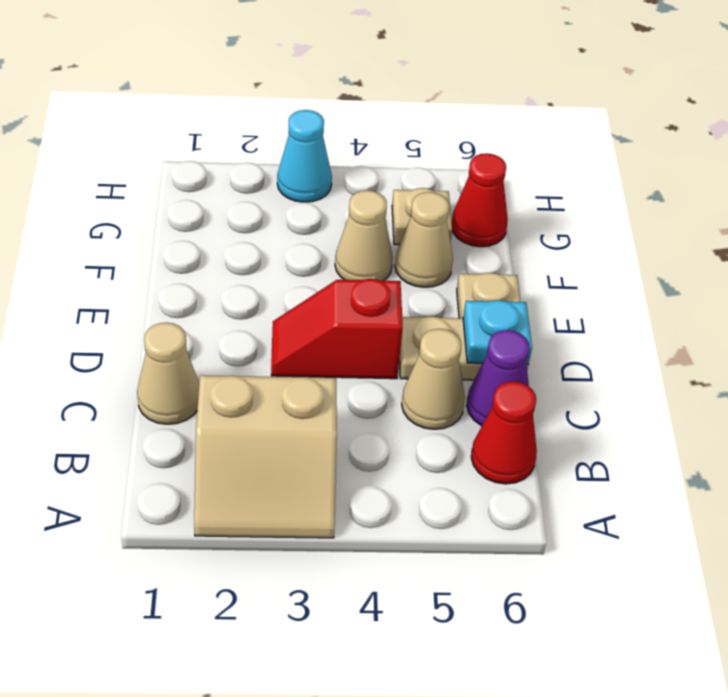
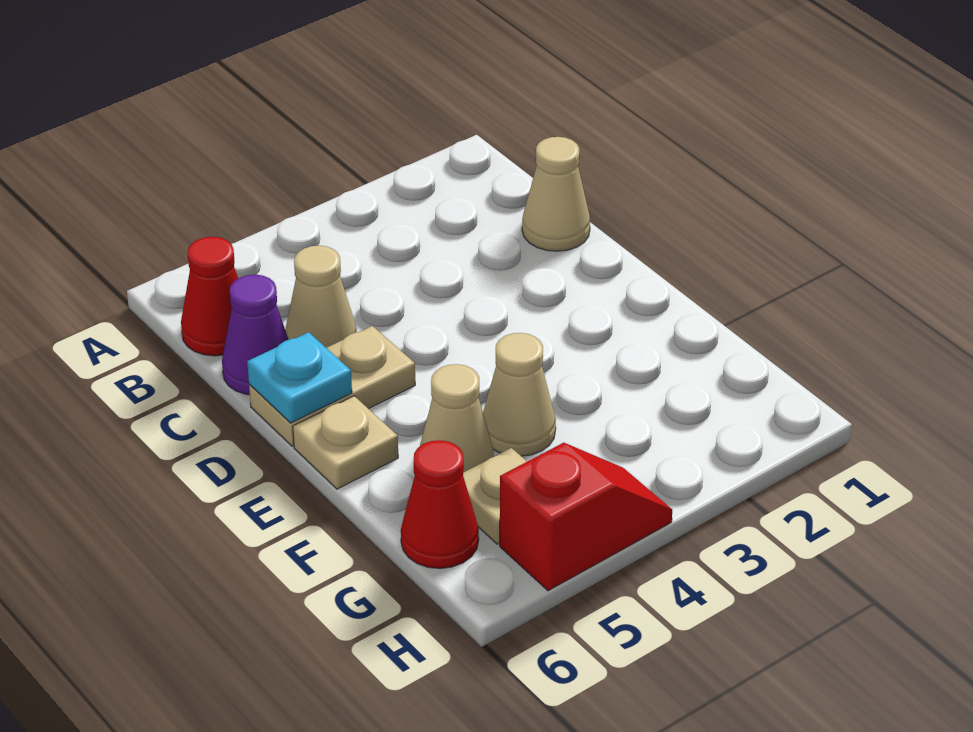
tan 2x2 slope [194,375,337,538] -> none
red 1x2 slope [271,279,403,379] -> red 1x2 slope moved to [500,443,672,591]
cyan 1x1 cone [277,110,332,202] -> none

